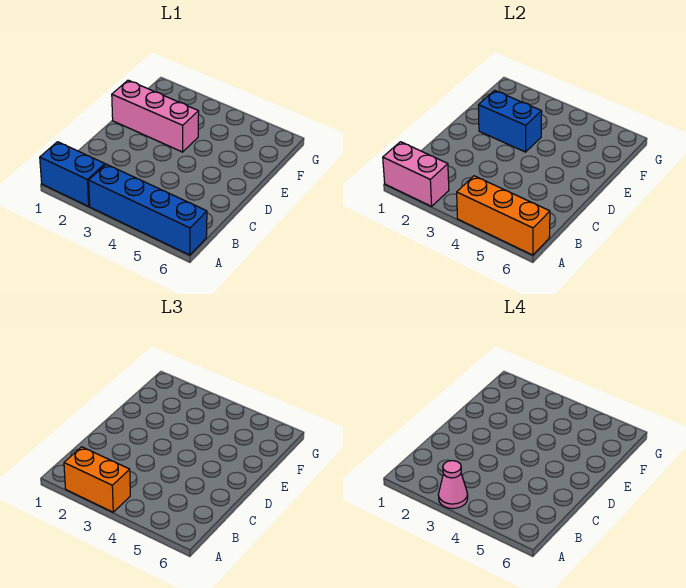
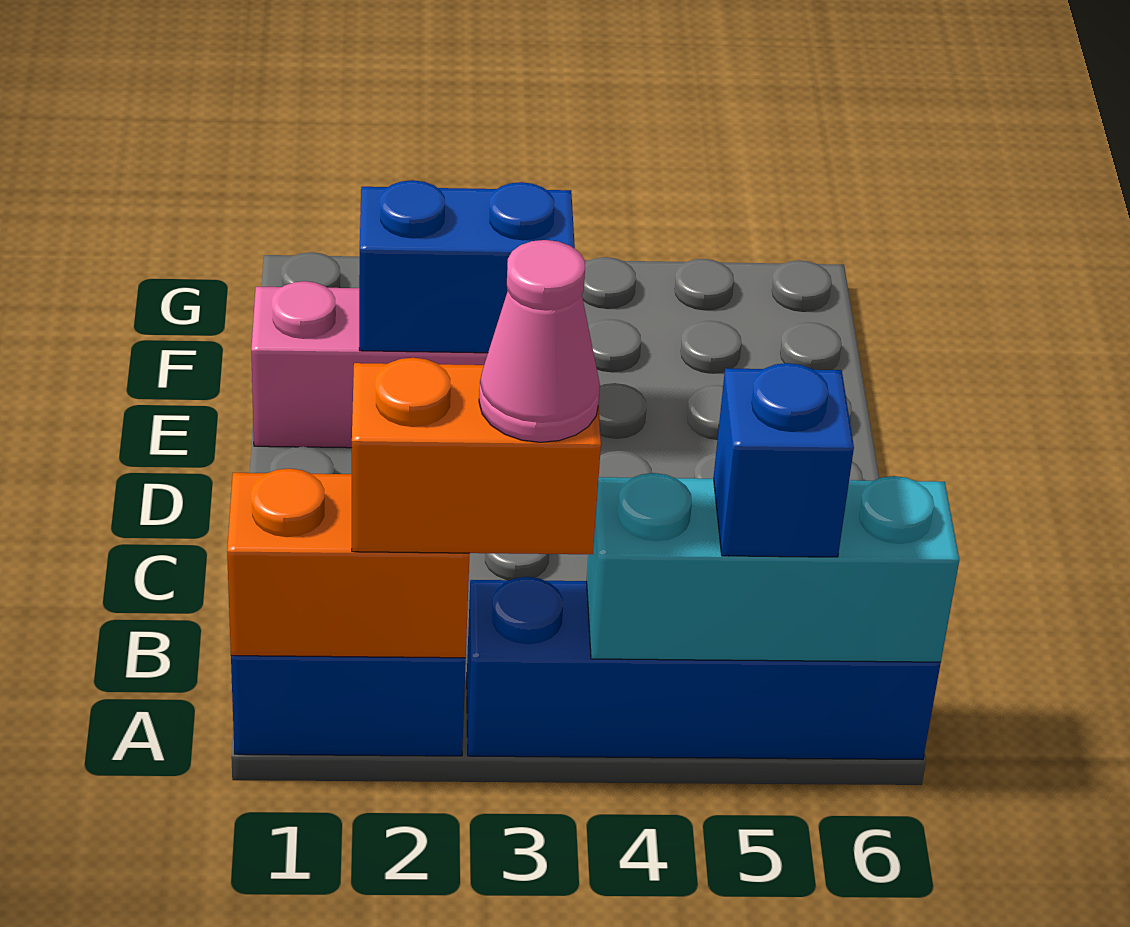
pink 1x2 brick [383,142,449,206] -> orange 1x2 brick [227,468,470,658]
orange 1x3 brick [457,176,550,255] -> cyan 1x3 brick [587,473,959,662]
none -> blue 1x1 brick [713,363,854,557]

